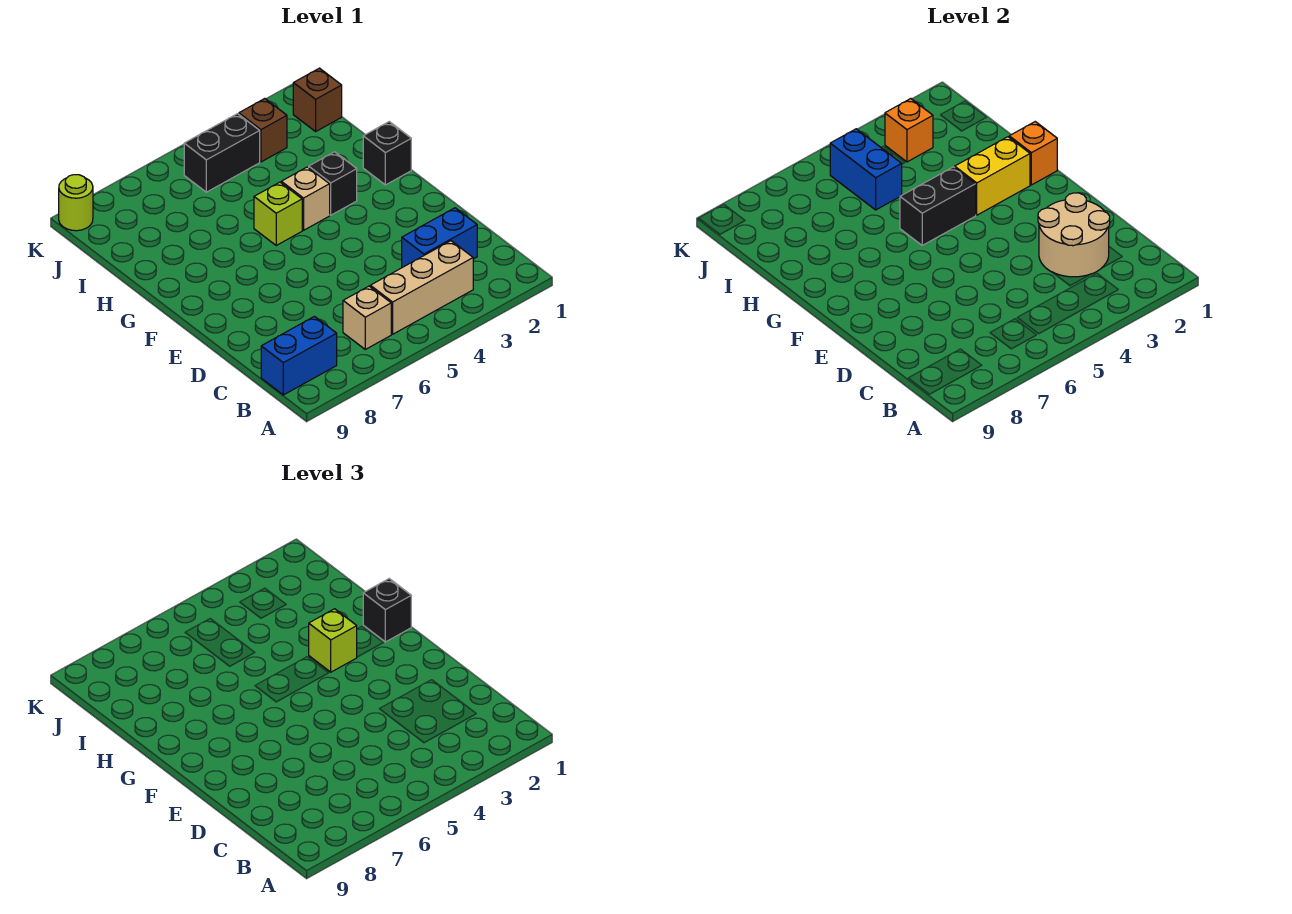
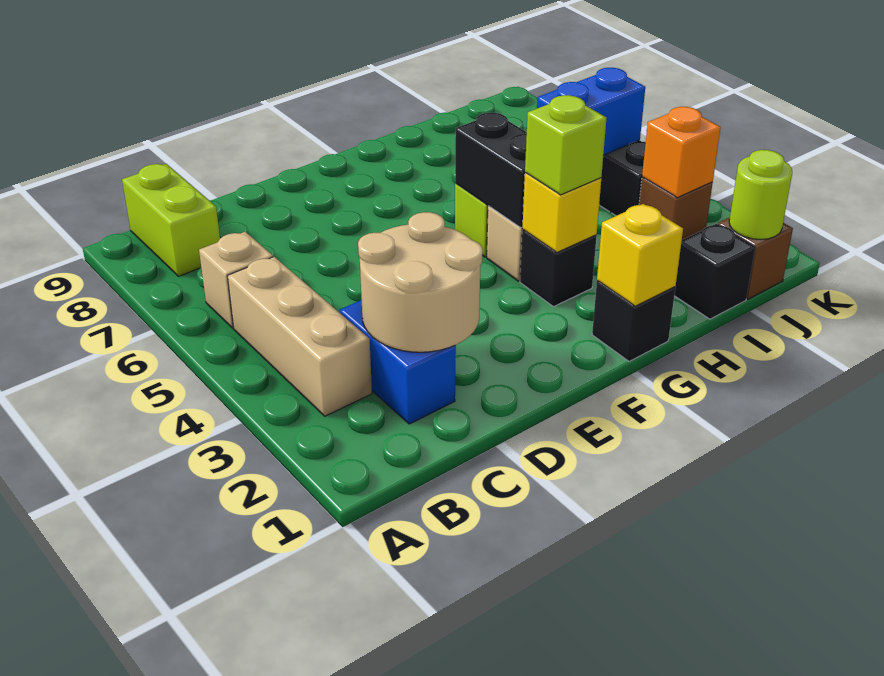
blue 1x2 brick [261,316,337,395] -> lime 1x2 brick [122,164,220,276]
orange 1x1 brick [1009,122,1057,185] -> yellow 1x1 brick [597,204,683,306]
black 1x1 brick [363,579,411,642] -> black 1x1 brick moved to [674,224,755,319]
yellow 1x2 brick [955,137,1030,215] -> yellow 1x1 brick [522,173,601,252]
lime 1x1 round brick [59,175,93,231] -> lime 1x1 round brick moved to [729,150,792,239]

